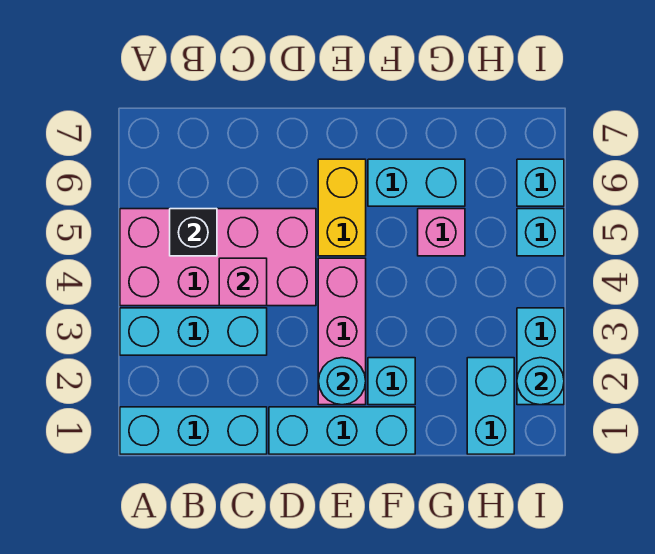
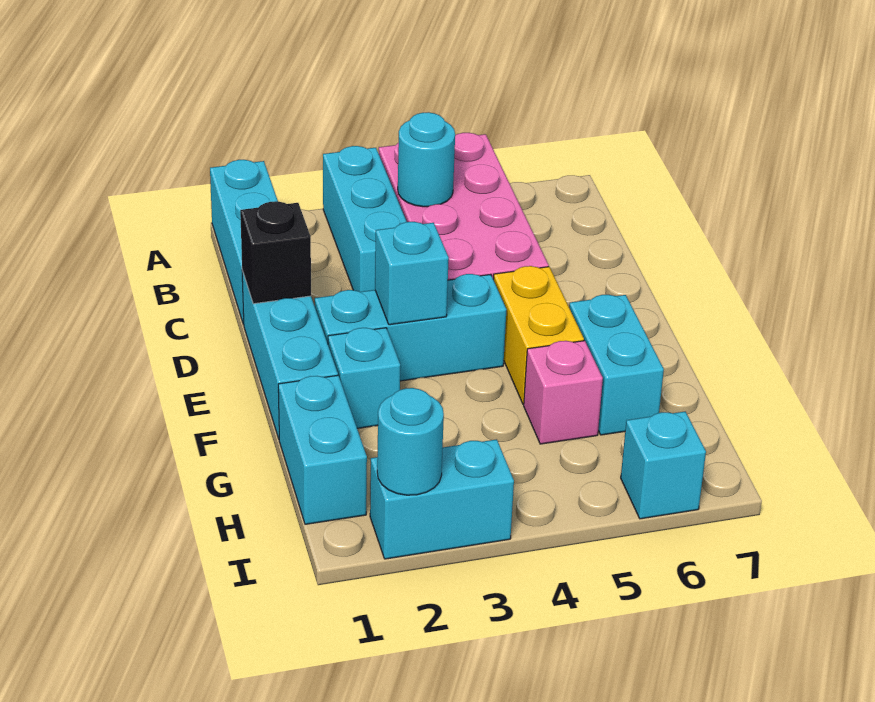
black 1x1 brick [170,209,217,256] -> black 1x1 brick moved to [240,201,311,304]
pink 1x1 brick [219,258,267,306] -> none
pink 1x3 brick [318,258,366,405] -> cyan 1x3 brick [315,274,507,381]
cyan 1x1 round brick [318,358,366,405] -> cyan 1x1 round brick moved to [398,112,455,207]
yellow 1x2 brick [318,159,366,256] -> yellow 1x2 brick turned to [493,266,584,404]
cyan 1x2 brick [467,358,514,454] -> cyan 1x2 brick turned to [278,375,367,524]
cyan 1x1 brick [517,209,564,256] -> cyan 1x1 brick moved to [375,222,449,325]

